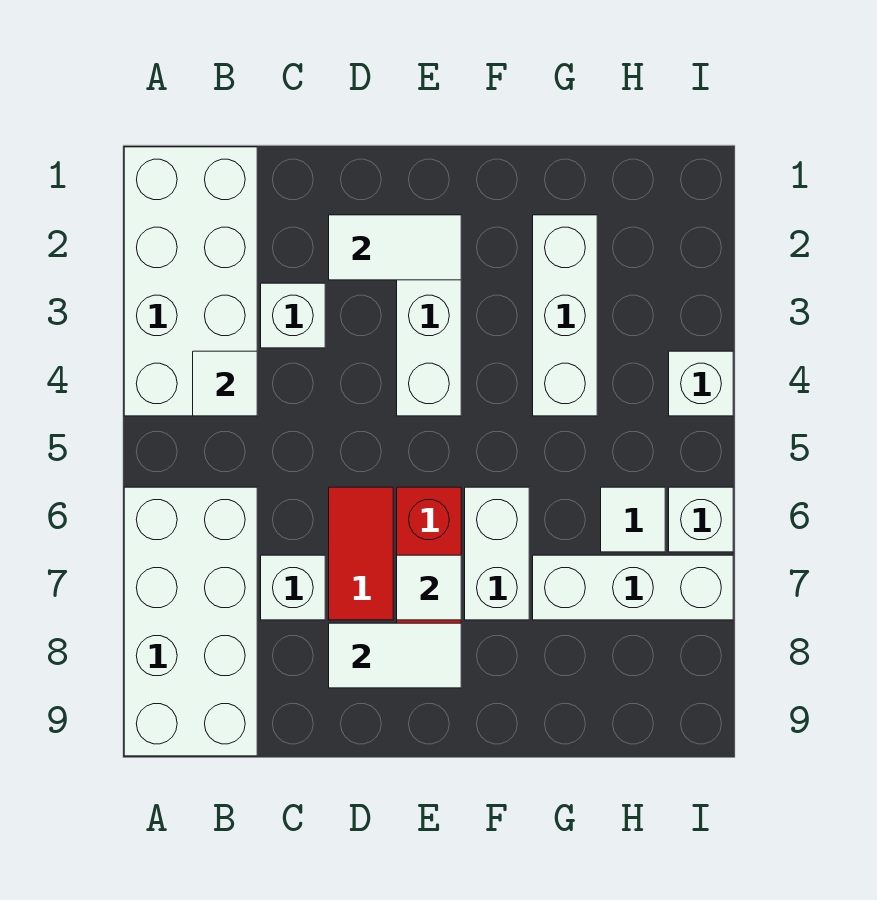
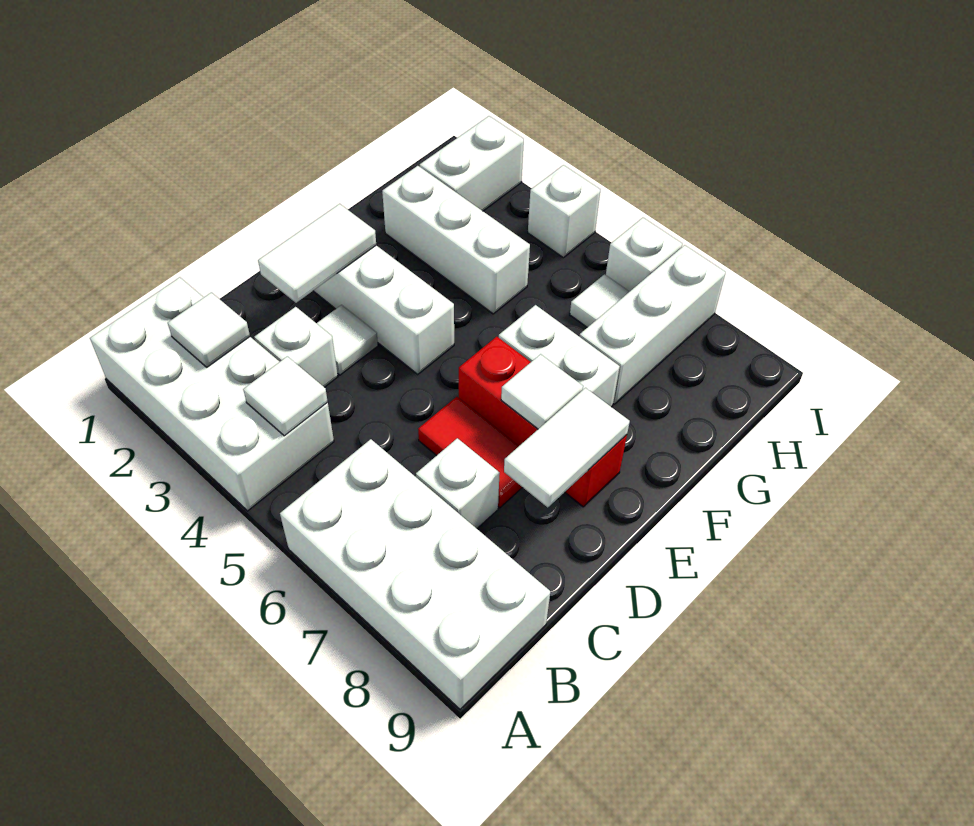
none -> white 1x1 tile [168,292,250,367]
none -> white 1x1 tile [317,305,378,375]
none -> white 1x2 brick [420,116,524,211]

